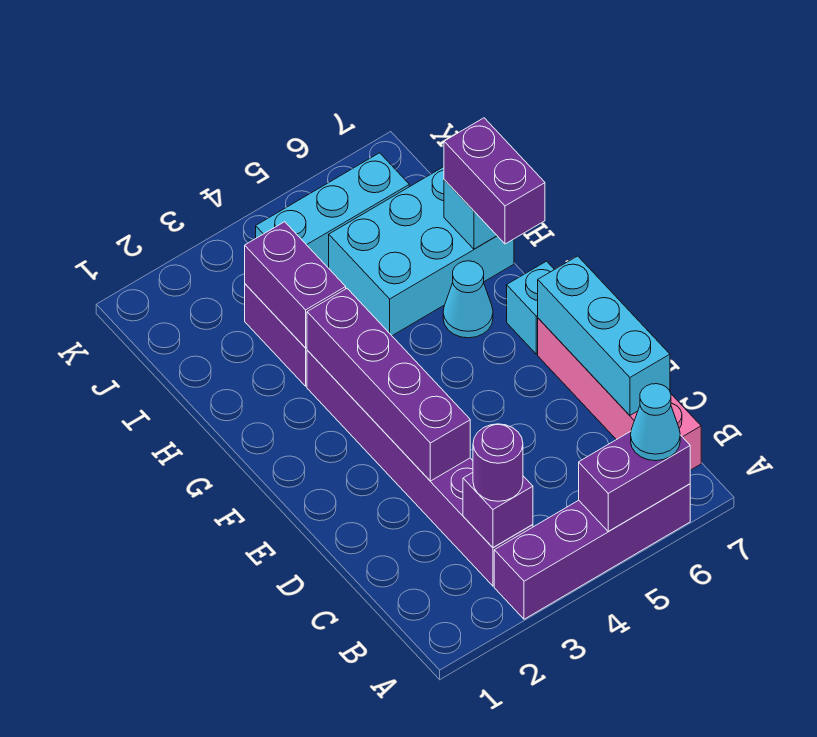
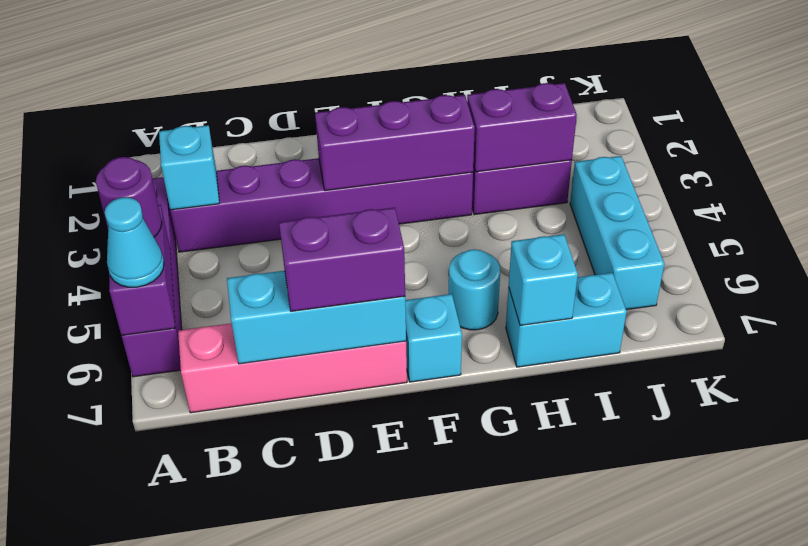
purple 1x1 brick [463,473,533,548] -> cyan 1x1 brick [159,125,219,210]
purple 1x1 round brick [473,424,523,501] -> purple 1x1 round brick moved to [96,157,162,237]
purple 1x4 brick [307,289,470,481] -> purple 1x3 brick [315,95,475,191]
cyan 1x1 cone [443,261,493,338] -> cyan 1x1 round brick [449,249,500,330]
purple 1x2 brick [444,118,545,244] -> purple 1x2 brick moved to [279,208,405,311]
cyan 2x3 brick [329,167,514,336] -> cyan 1x2 brick [506,273,627,367]

